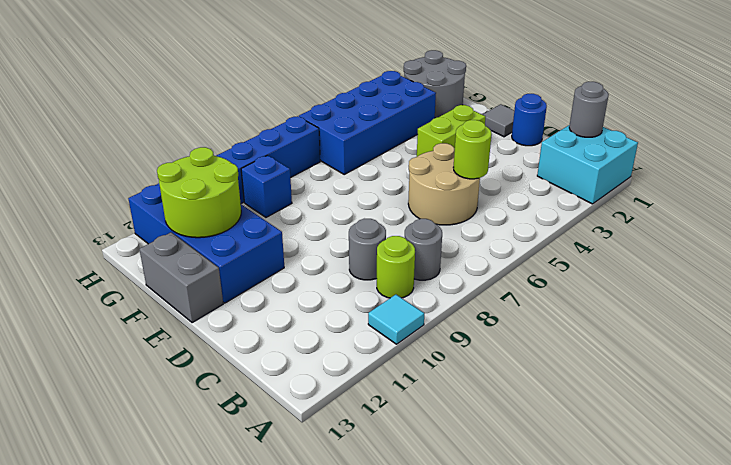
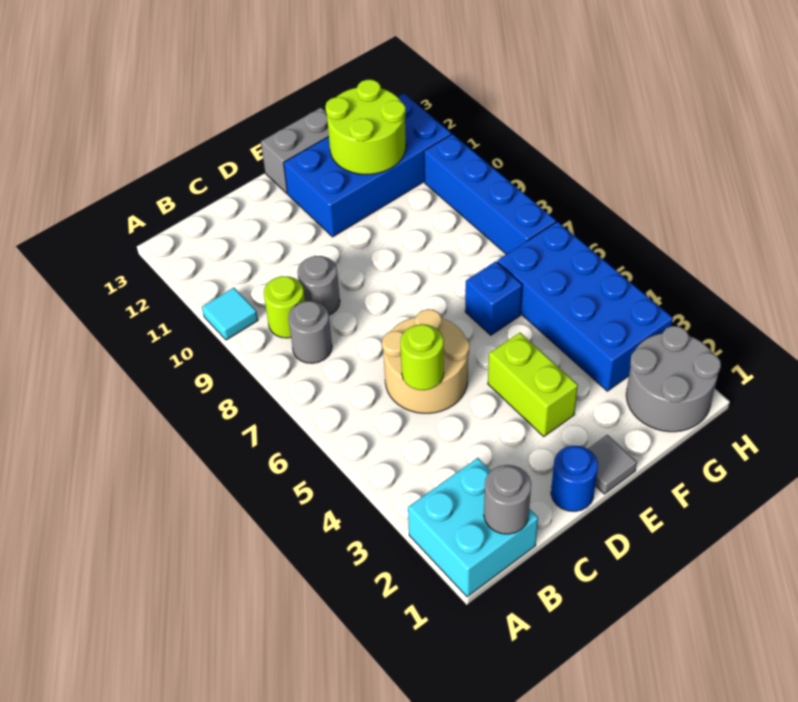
blue 1x1 brick [241,155,292,217] -> blue 1x1 brick moved to [465,261,522,335]

